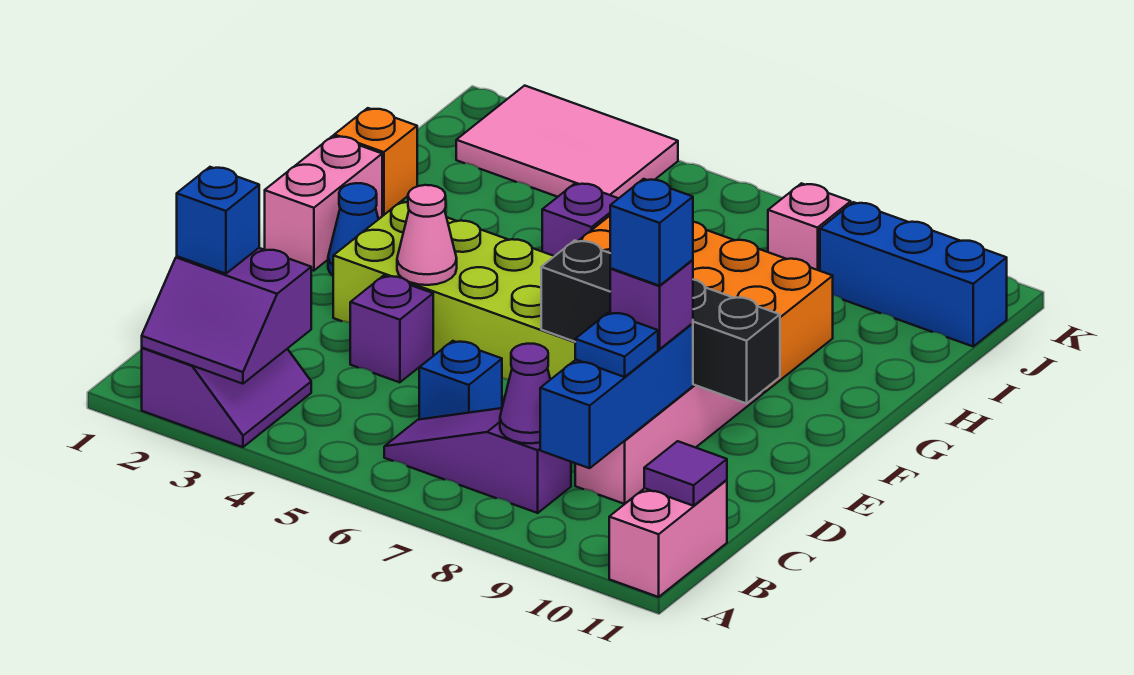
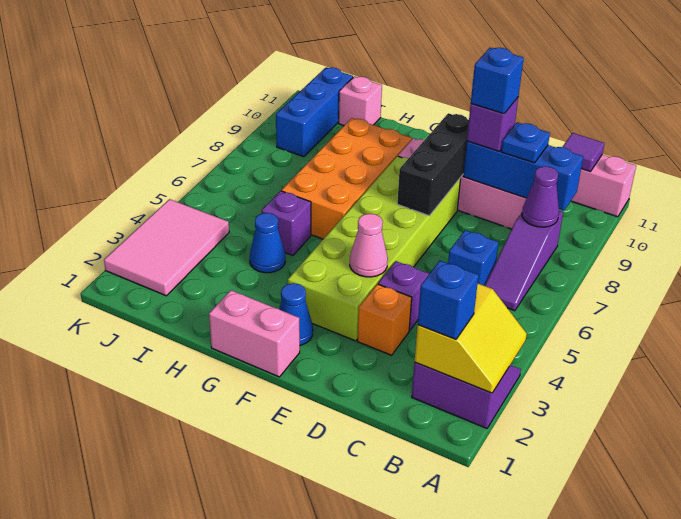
purple 2x2 slope [142,248,311,384] -> yellow 2x2 slope [415,284,527,393]
black 1x4 brick [541,240,780,404] -> black 1x3 brick [397,113,469,216]
orange 1x1 brick [334,108,417,215] -> orange 1x1 brick moved to [358,284,412,355]
none -> blue 1x1 cone [250,213,285,273]
pink 1x1 brick [768,183,851,271] -> pink 1x1 brick moved to [339,76,382,126]

